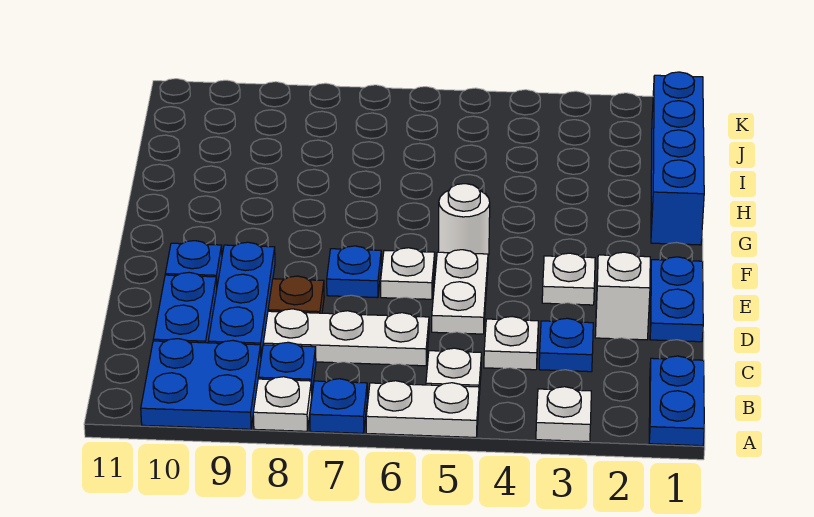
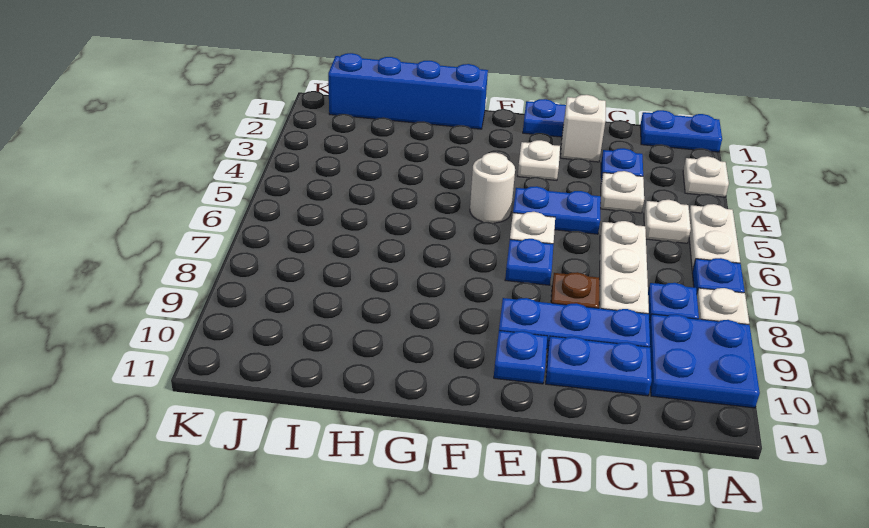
white 1x2 plate [432,250,488,334] -> blue 1x2 plate [513,186,601,234]

